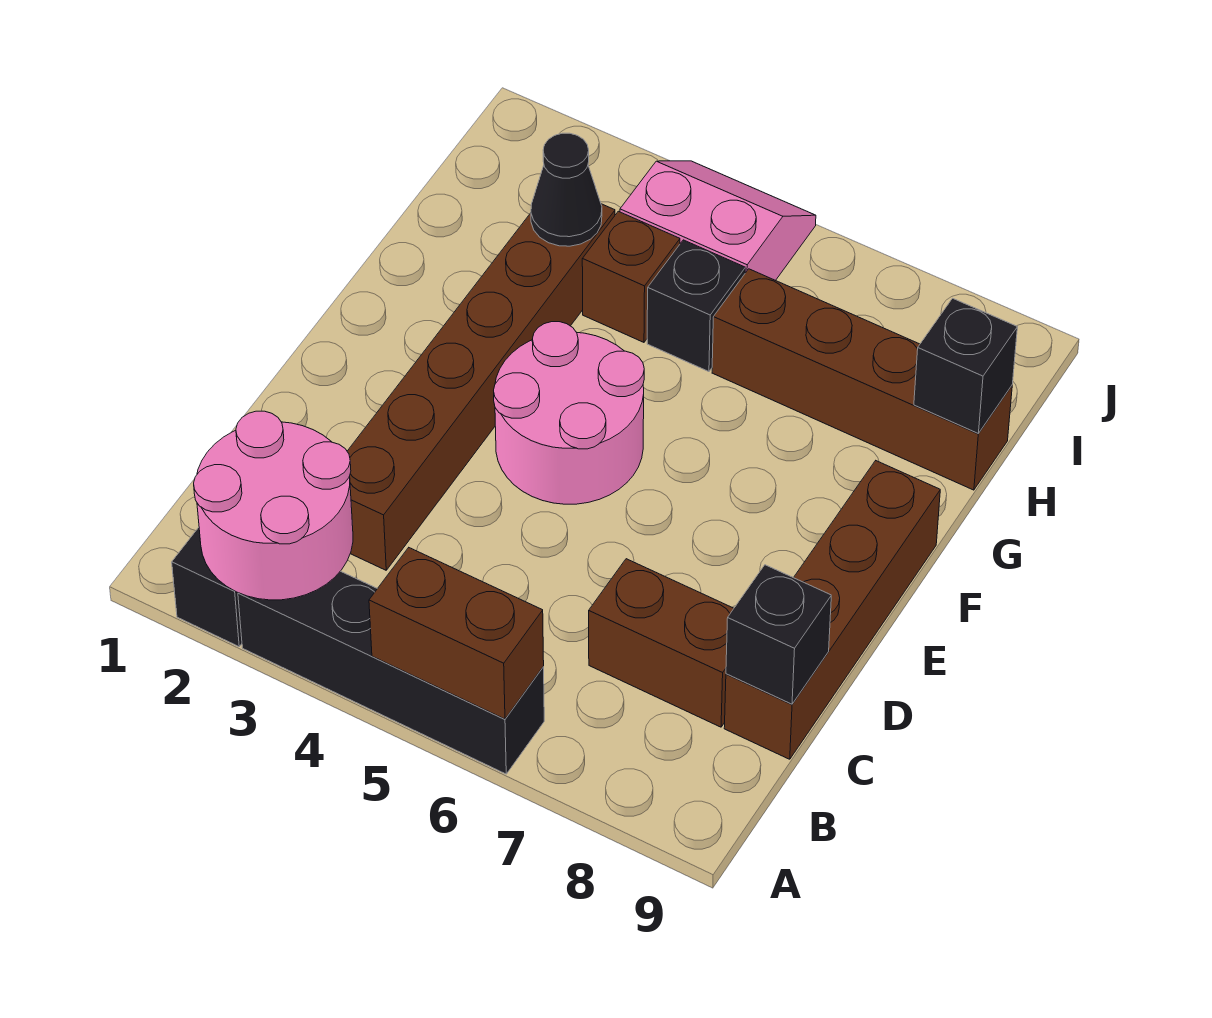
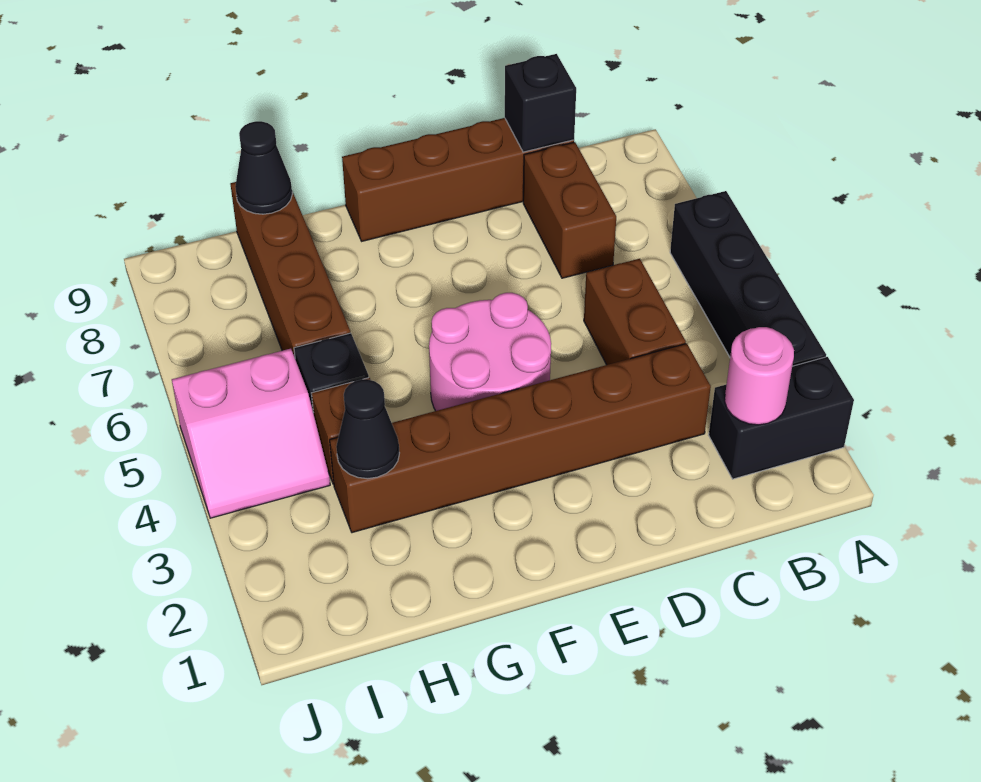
pink 2x2 round brick [194,411,353,600] -> pink 1x1 round brick [725,327,794,425]
brown 1x2 brick [369,548,544,719] -> brown 1x2 brick moved to [584,259,686,365]
black 1x1 brick [914,298,1017,433] -> black 1x1 cone [235,121,292,214]
pink 2x2 slope [620,161,816,281] -> pink 2x2 slope turned to [172,349,330,518]

